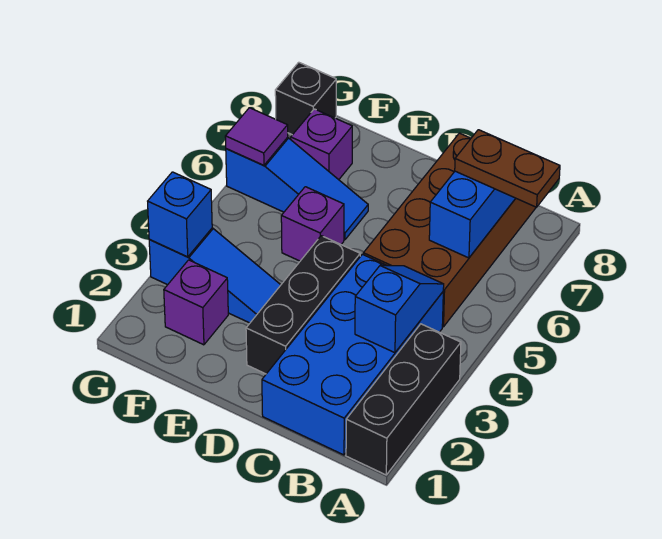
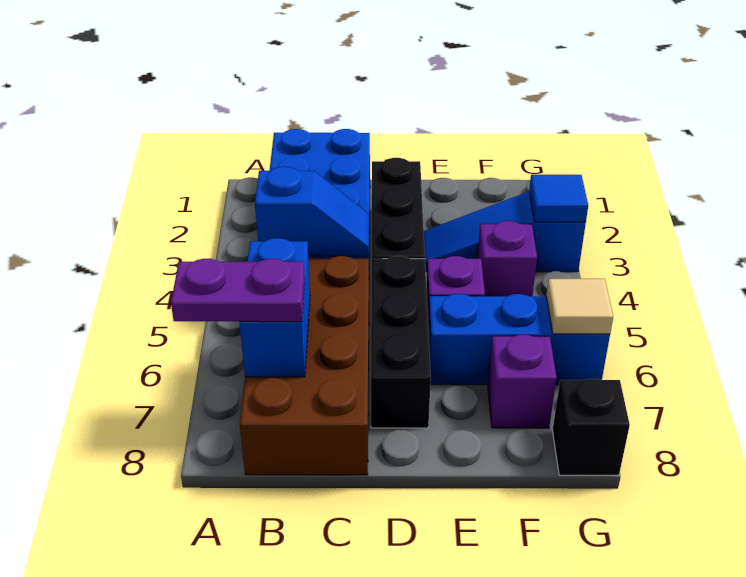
black 1x3 brick [346,324,461,475] -> black 1x3 brick moved to [371,256,431,428]
brown 1x2 plate [455,130,560,207] -> purple 1x2 plate [171,259,305,322]
blue 1x2 slope [355,265,444,353] -> blue 1x2 slope turned to [255,167,369,256]
blue 1x3 slope [226,137,368,240] -> blue 1x3 brick [428,294,610,385]
purple 1x1 brick [164,260,228,345] -> purple 1x1 brick moved to [478,221,537,296]
blue 1x1 brick [148,172,212,257] -> blue 1x1 tile [529,175,588,222]
purple 1x1 tile [225,108,288,165] -> tan 1x1 tile [546,279,613,334]

